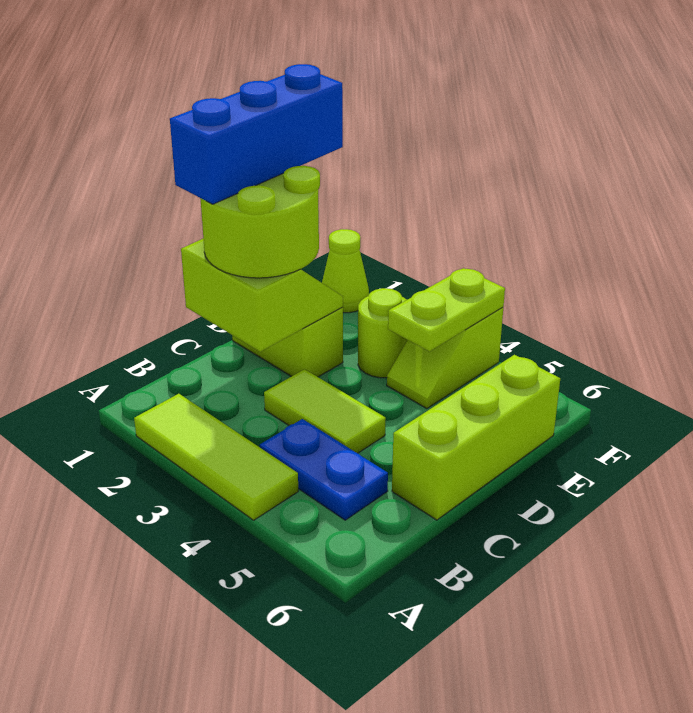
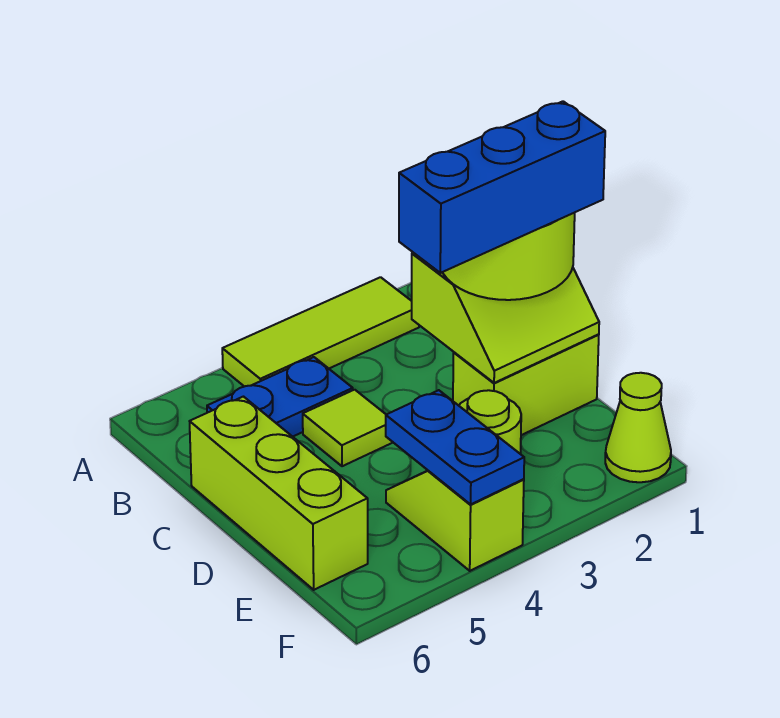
blue 1x3 brick [170,64,343,204] -> blue 1x3 brick turned to [399,101,605,273]
lime 1x2 tile [264,369,386,453] -> lime 1x1 tile [303,390,393,466]
lime 1x2 plate [388,268,505,352] -> blue 1x2 plate [386,390,524,504]

